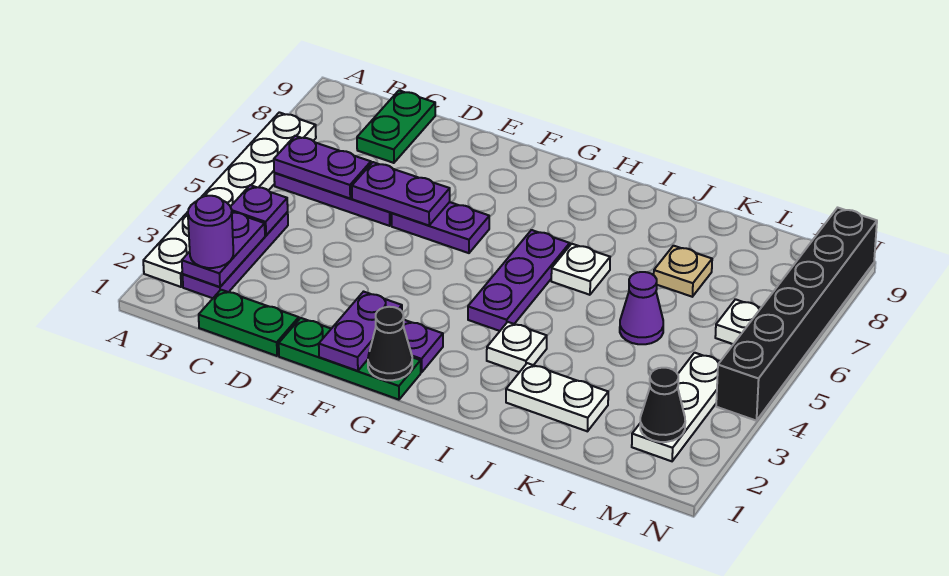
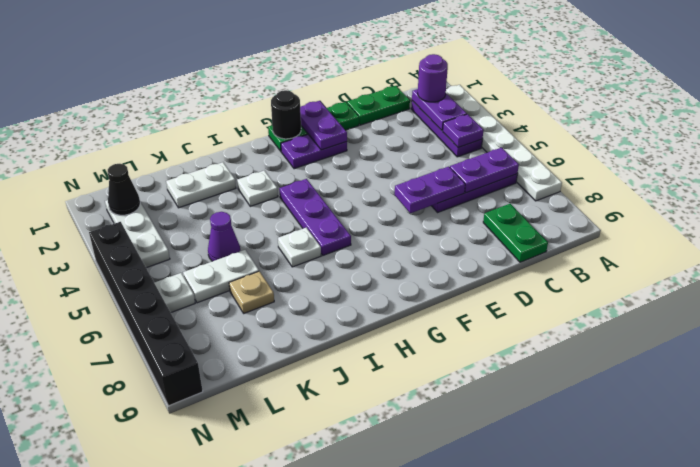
purple 1x2 plate [392,202,489,253] -> none
black 1x1 cone [368,307,412,380] -> black 1x1 round brick [271,90,301,139]
none -> white 1x2 plate [183,250,259,303]

